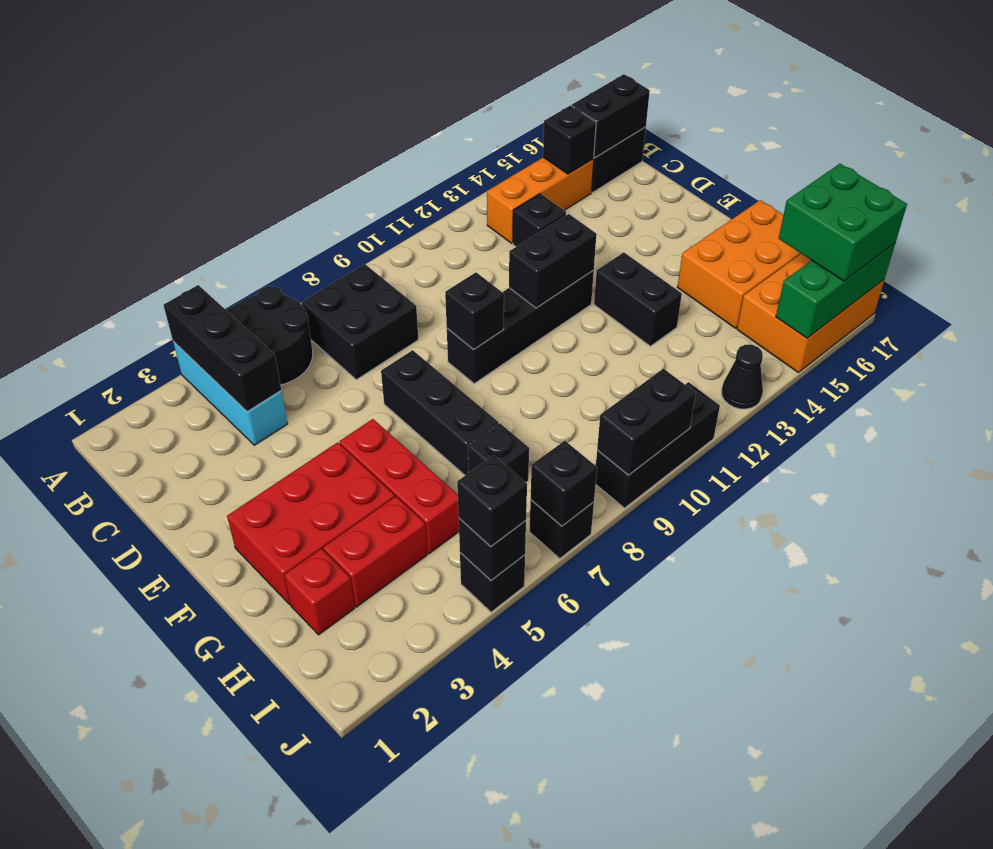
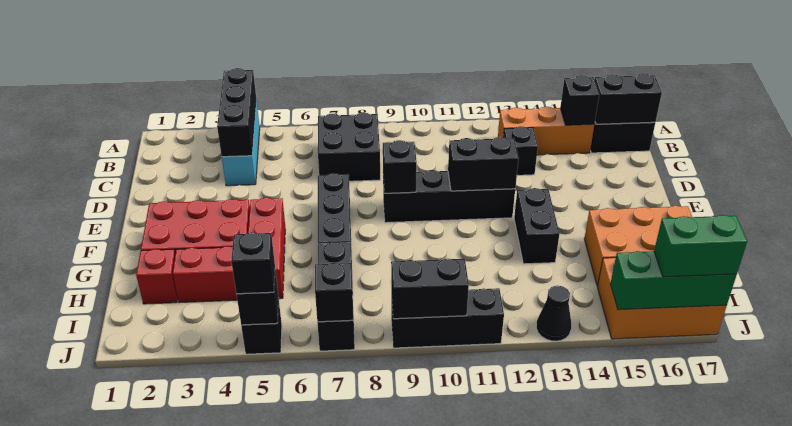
black 2x2 round brick [226,286,313,385] -> none
green 2x2 brick [779,164,907,281] -> green 1x2 brick [654,215,747,277]

